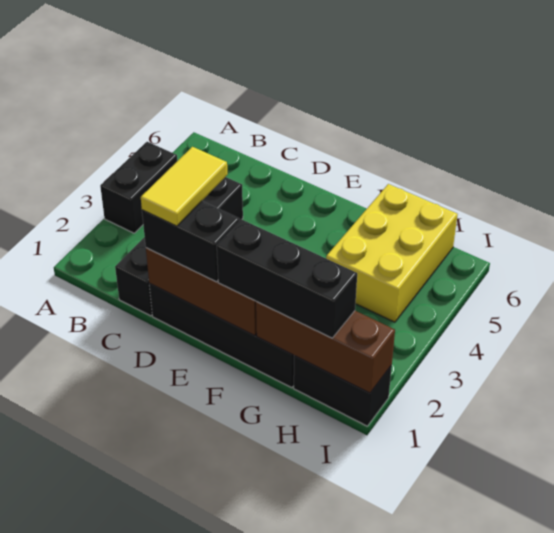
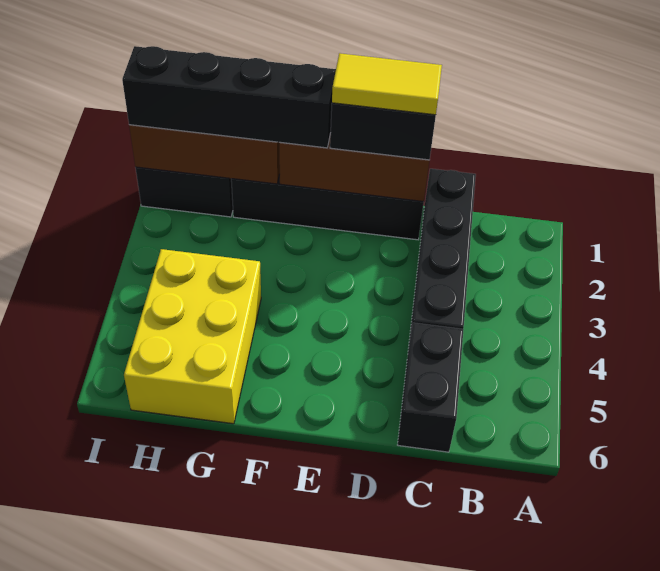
black 1x2 brick [100,142,177,233] -> black 1x2 brick moved to [398,323,464,452]
yellow 1x2 tile [141,147,228,226] -> yellow 1x2 tile turned to [332,53,442,115]
black 1x3 brick [217,219,357,338] -> black 1x4 brick [122,46,336,148]

